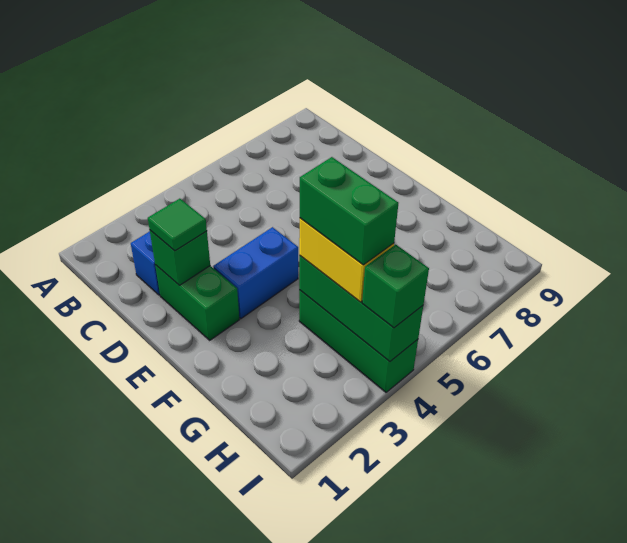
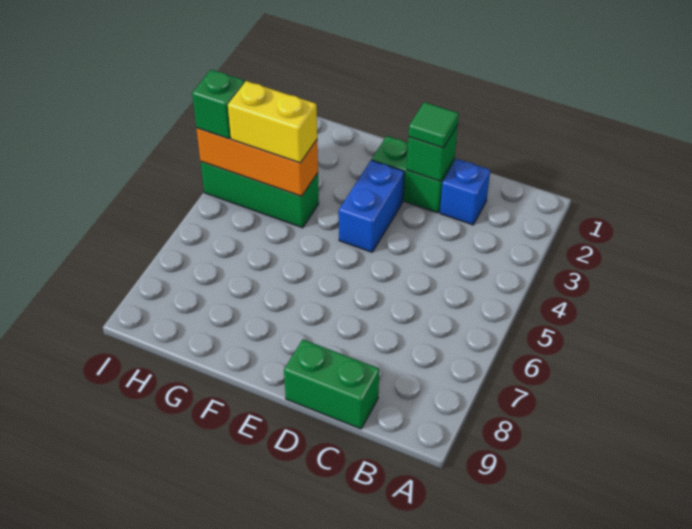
green 1x3 brick [299,256,423,362] -> orange 1x3 brick [196,128,318,196]
green 1x2 brick [300,157,398,265] -> green 1x2 brick moved to [284,340,379,429]

